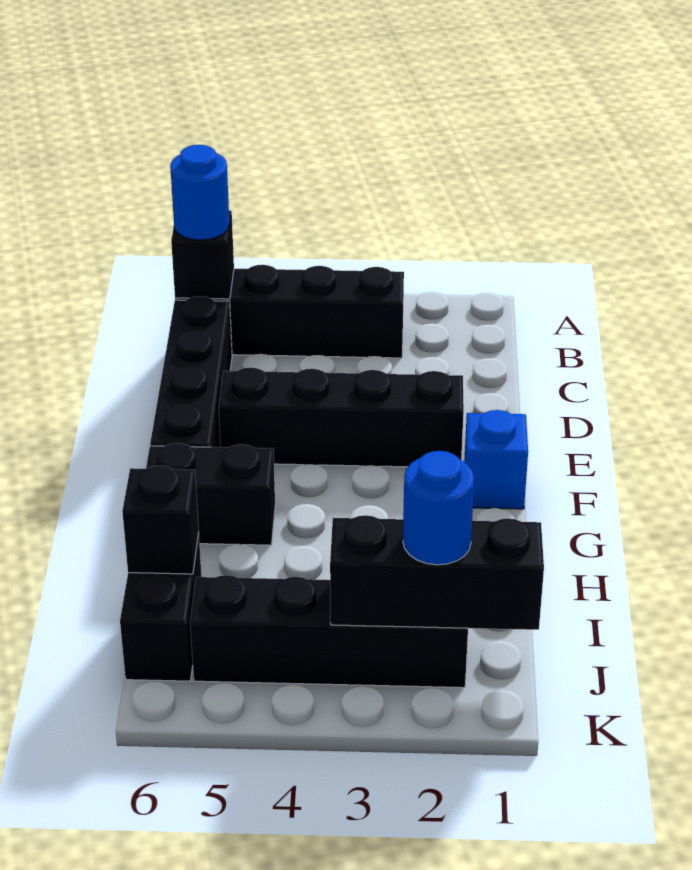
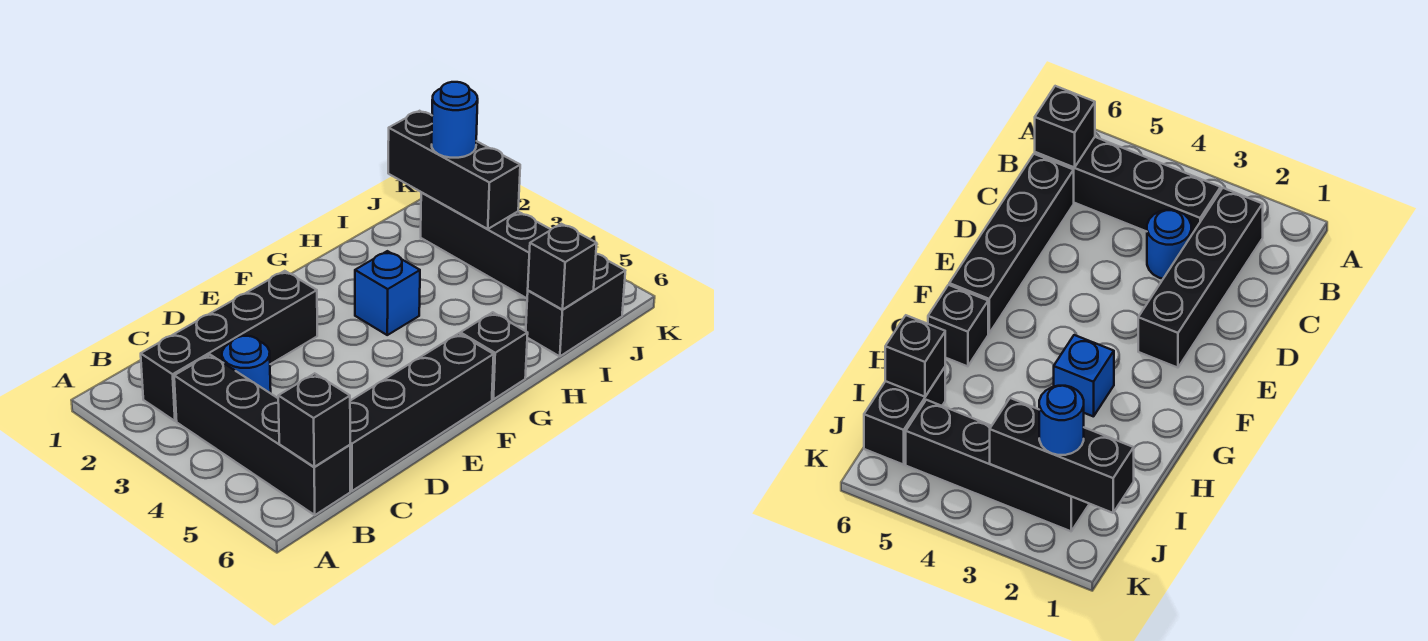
blue 1x1 round brick [170,145,230,240] -> blue 1x1 round brick moved to [222,336,271,393]
black 1x4 brick [219,367,464,467] -> black 1x4 brick turned to [141,271,317,421]
blue 1x1 brick [464,410,528,509] -> blue 1x1 brick moved to [355,251,420,335]
black 1x2 brick [146,443,275,545] -> black 1x1 brick [460,312,528,399]

